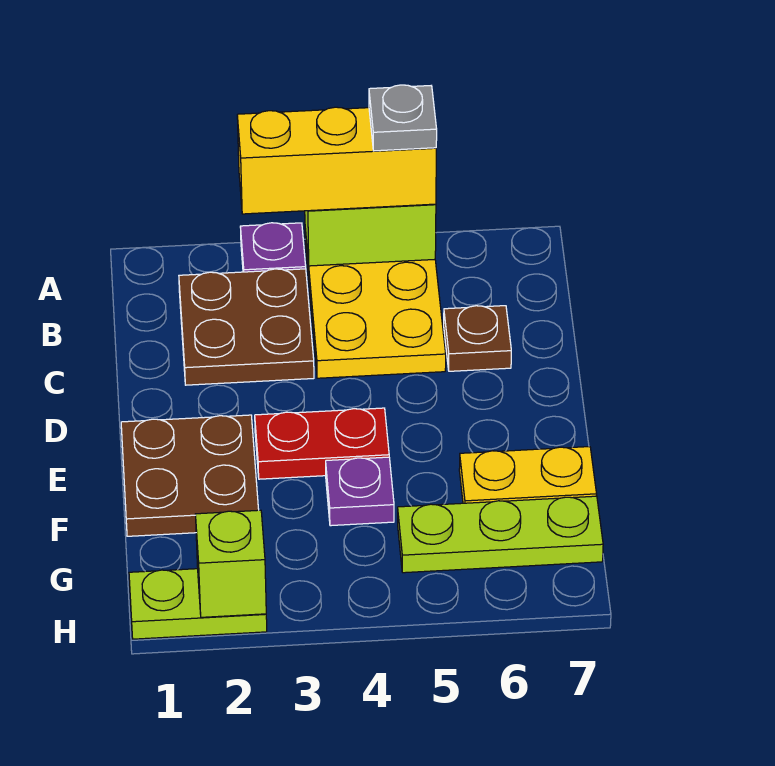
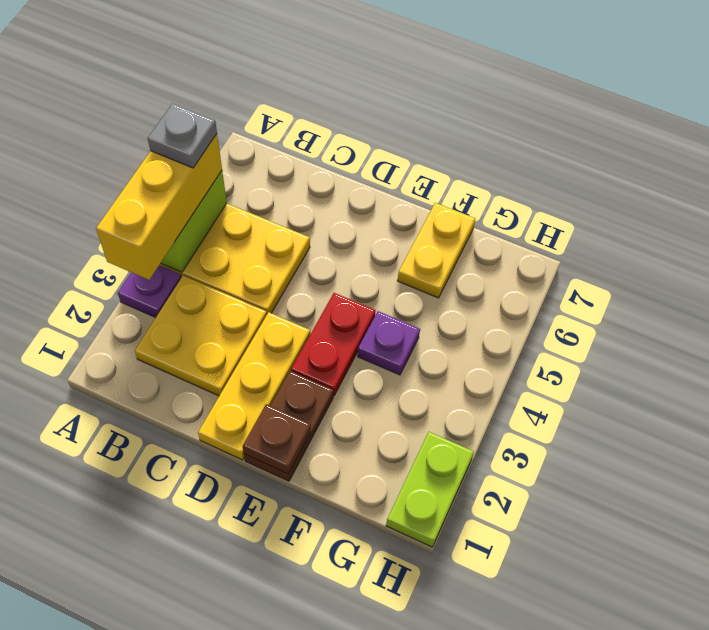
brown 2x2 plate [179,269,314,385] -> yellow 2x2 plate [135,276,267,396]
brown 1x1 plate [444,306,511,371] -> brown 1x1 plate moved to [243,404,311,474]
none -> yellow 1x3 plate [198,312,310,460]
brown 2x2 plate [121,415,259,536] -> brown 1x2 plate [244,371,333,481]
lime 1x3 plate [398,496,603,573] -> none
lime 1x1 brick [195,510,266,617] -> none

